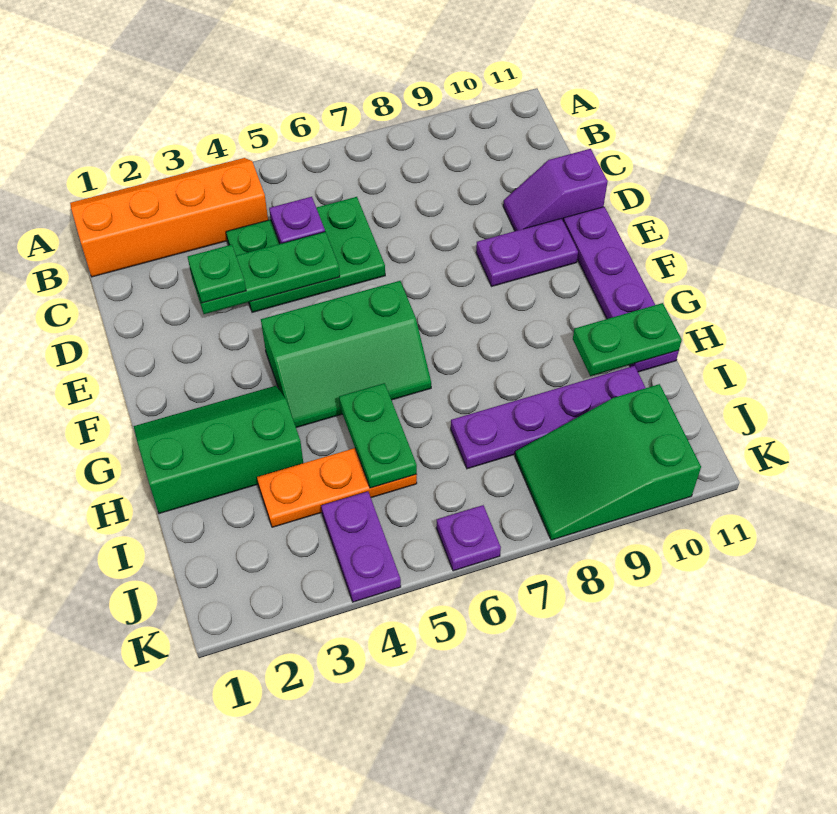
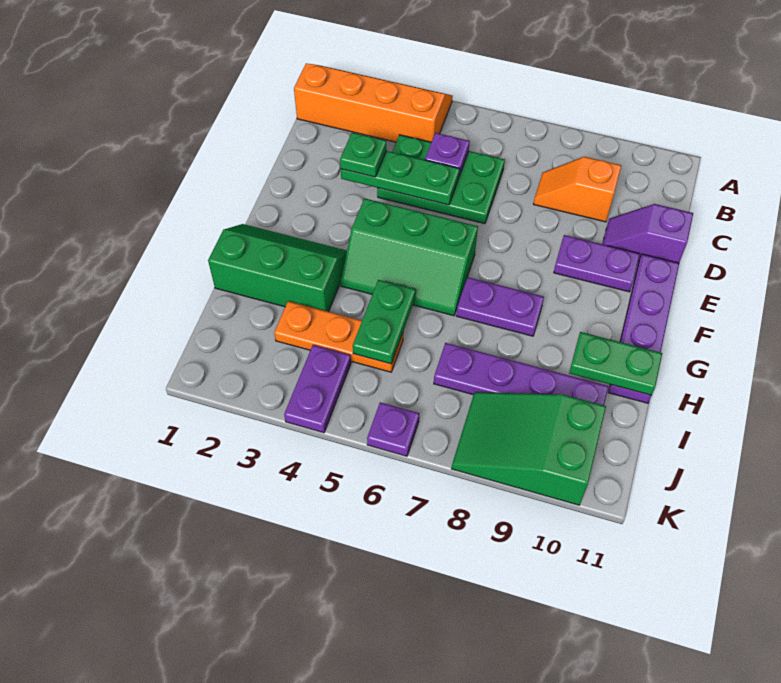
none -> orange 1x2 slope [533,157,621,222]
none -> purple 1x2 plate [456,277,544,336]

